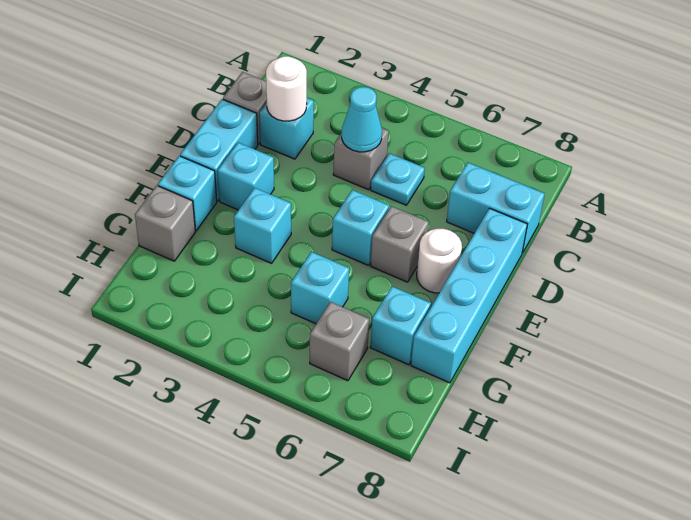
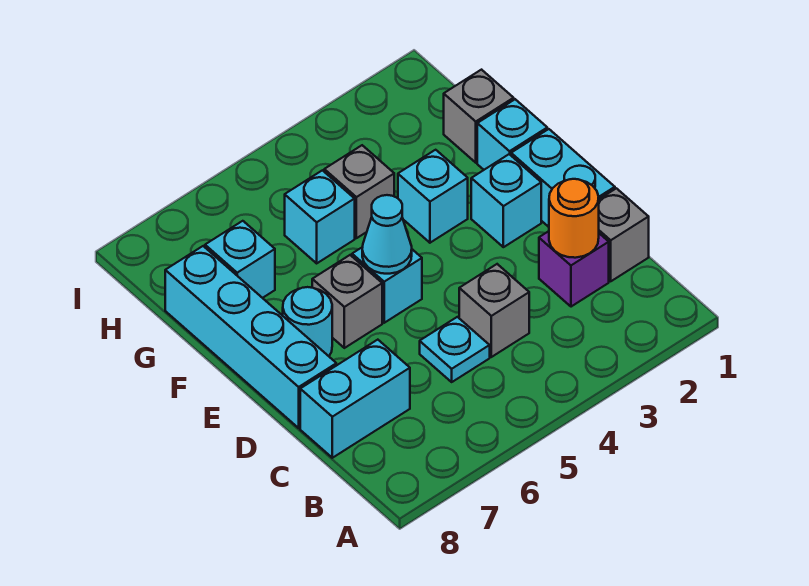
cyan 1x1 brick [260,98,314,159] -> purple 1x1 brick [539,231,609,307]
white 1x1 round brick [266,56,307,121] -> orange 1x1 round brick [549,179,599,258]
cyan 1x1 cone [342,87,382,152] -> cyan 1x1 cone moved to [362,195,412,274]
white 1x1 round brick [417,229,462,293] -> cyan 1x1 round brick [283,287,332,356]
grey 1x1 brick [310,302,369,381] -> grey 1x1 brick moved to [324,145,394,238]

